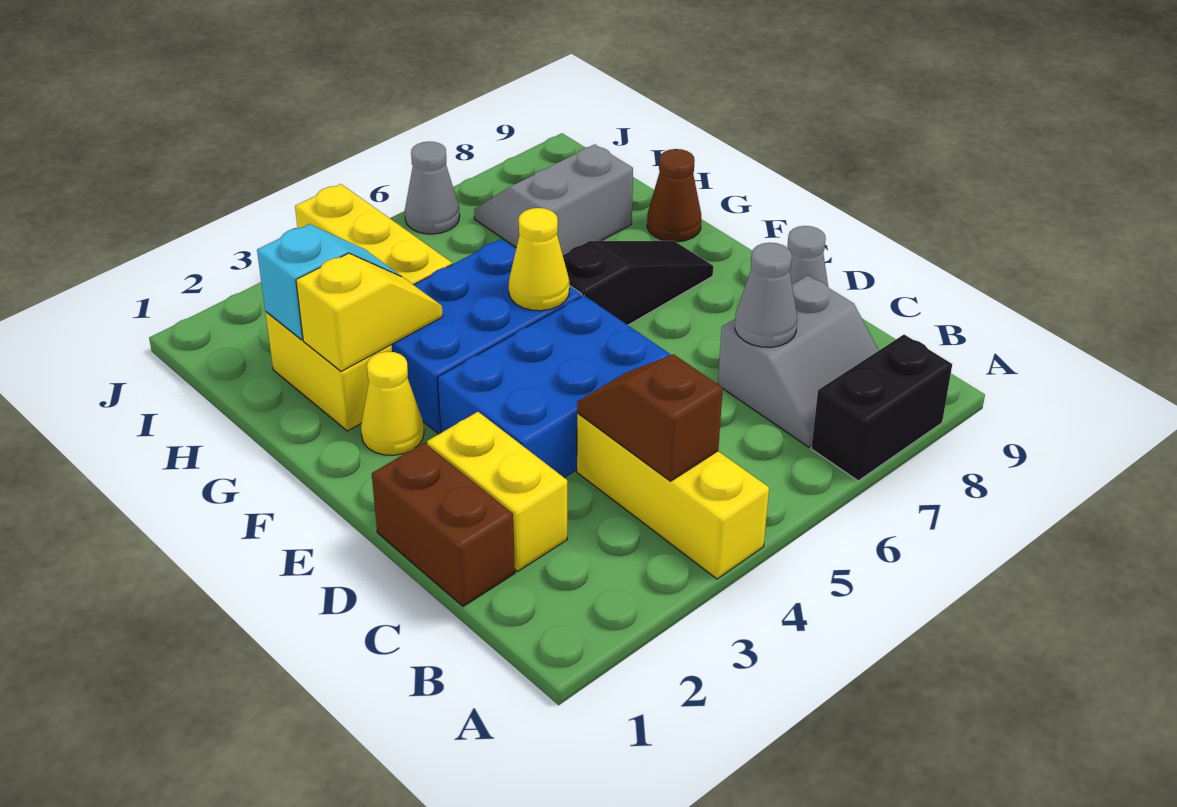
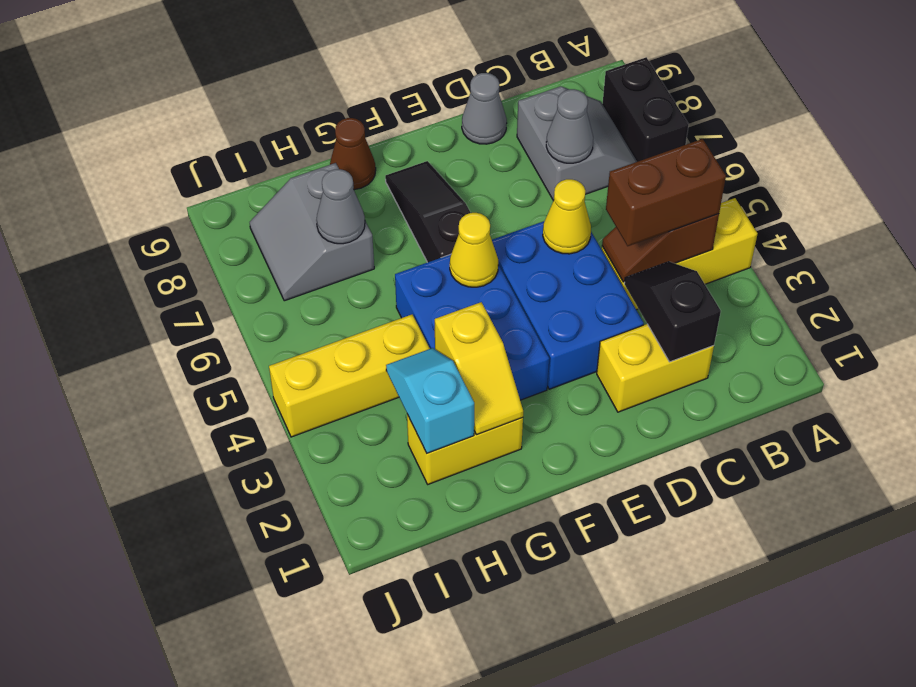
brown 1x2 brick [372,443,515,606] -> brown 1x2 brick moved to [606,139,726,246]
none -> black 1x2 slope [624,262,721,362]
yellow 1x1 cone [361,352,424,455] -> yellow 1x1 cone moved to [543,179,591,254]
yellow 1x2 slope [296,253,443,371] -> yellow 1x2 slope turned to [435,302,523,435]
grey 1x1 cone [405,142,460,234] -> grey 1x1 cone moved to [316,169,365,244]

